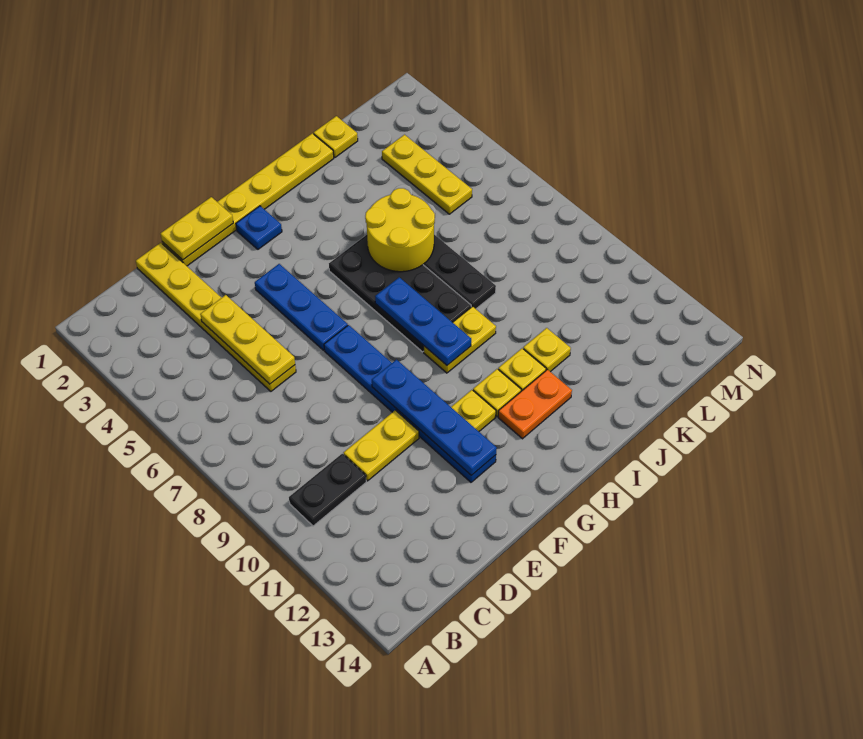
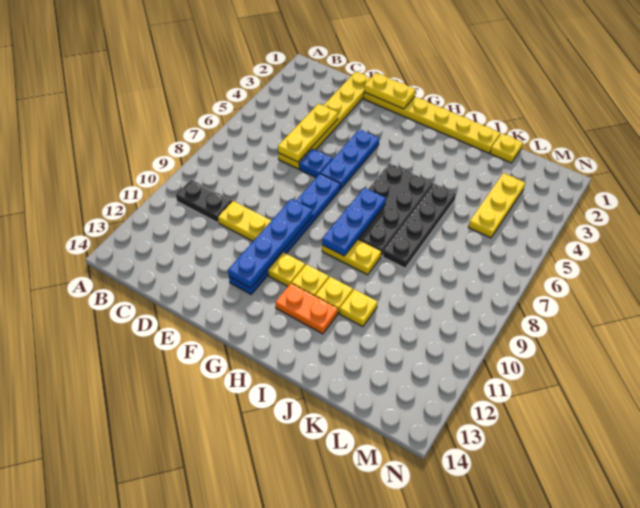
blue 1x1 plate [236,206,282,249] -> blue 1x1 plate moved to [299,149,332,177]
yellow 2x2 round brick [365,188,435,272] -> none

